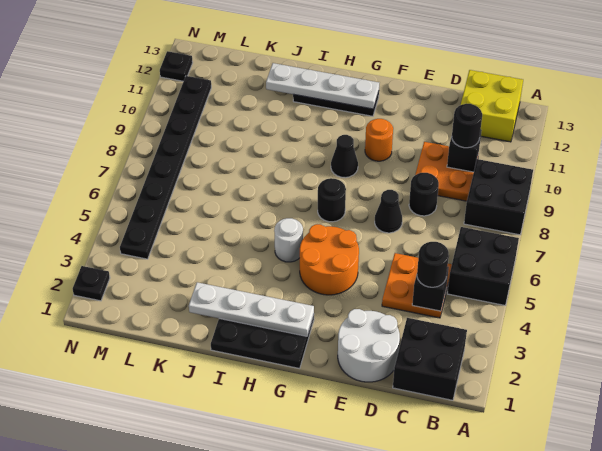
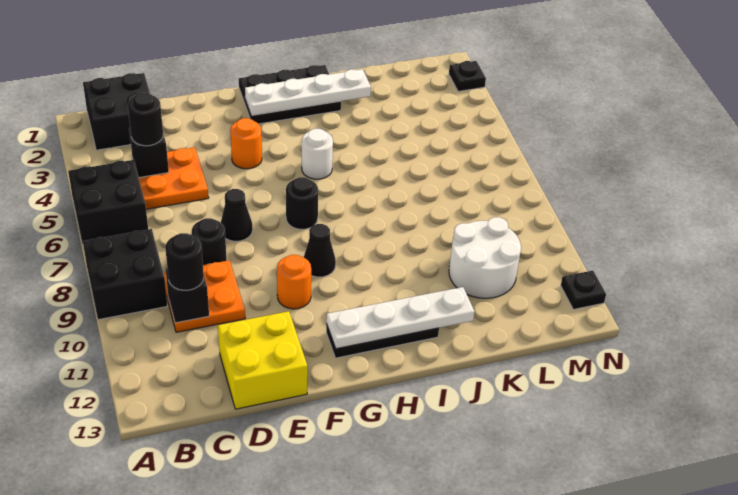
yellow 2x2 brick [461,70,523,142] -> yellow 2x2 brick moved to [218,311,308,409]
white 2x2 round brick [338,309,400,382] -> white 2x2 round brick moved to [449,217,521,298]
orange 2x2 round brick [300,224,359,295] -> orange 1x1 round brick [230,118,262,169]
black 1x8 plate [120,76,211,259] -> none

